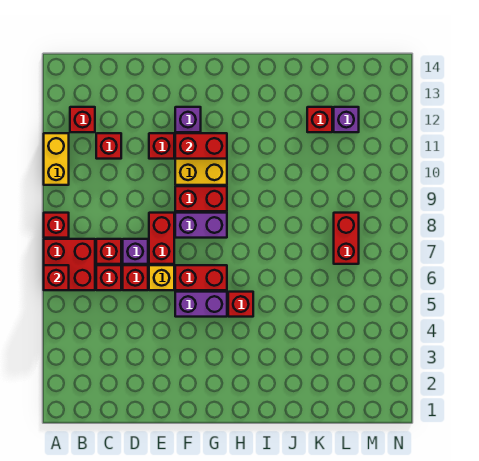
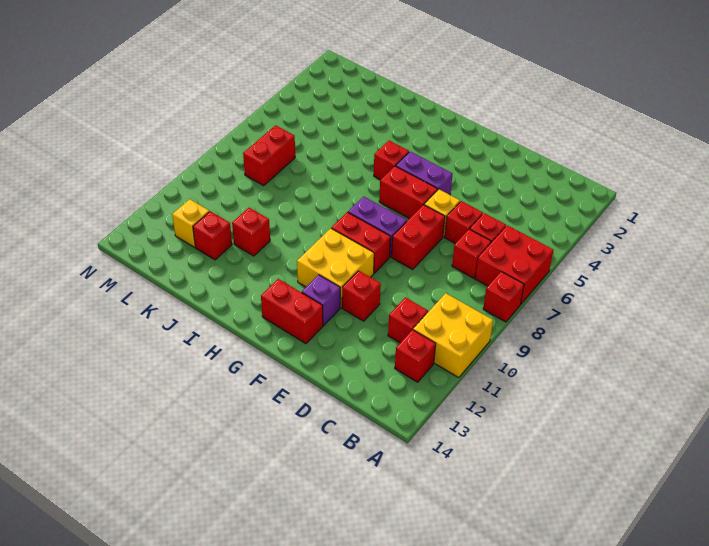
red 1x1 brick [44,265,69,290] -> red 1x1 brick moved to [232,208,270,256]
yellow 1x2 brick [44,133,69,185] -> yellow 2x2 brick [413,293,493,378]
purple 1x1 brick [123,239,148,264] -> none
red 1x2 brick [175,133,227,159] -> red 1x2 brick moved to [261,279,323,344]
purple 1x1 brick [334,107,359,132] -> yellow 1x1 brick [172,199,209,247]

